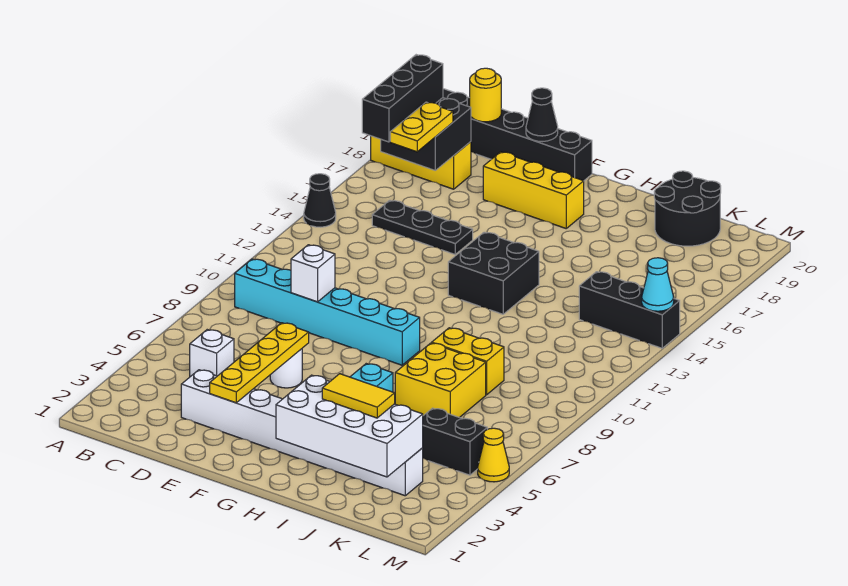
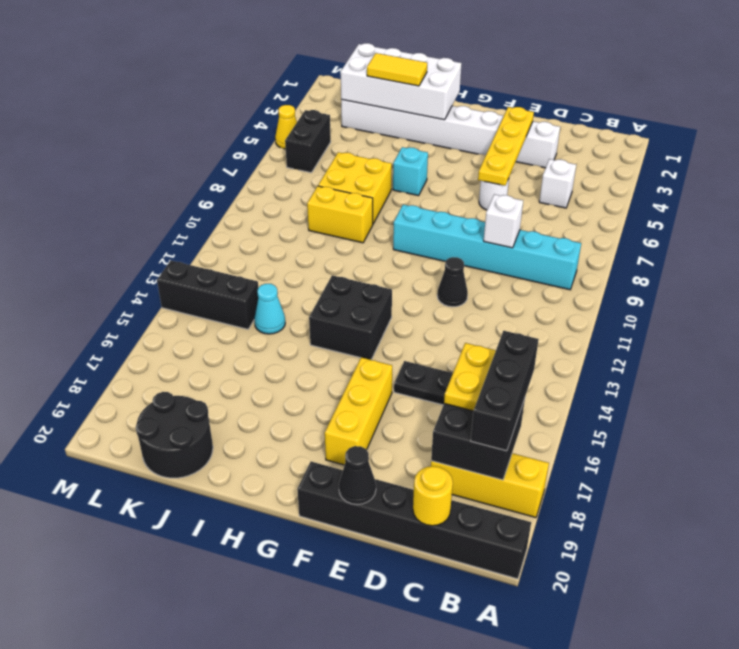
black 1x1 cone [304,174,336,227] -> black 1x1 cone moved to [437,257,468,307]
yellow 1x3 brick [483,152,584,228] -> yellow 1x3 brick turned to [325,357,392,465]
black 1x2 brick [423,408,487,475] -> black 1x2 brick turned to [285,110,331,173]
cyan 1x1 cone [642,258,674,311] -> cyan 1x1 cone moved to [254,284,285,334]

